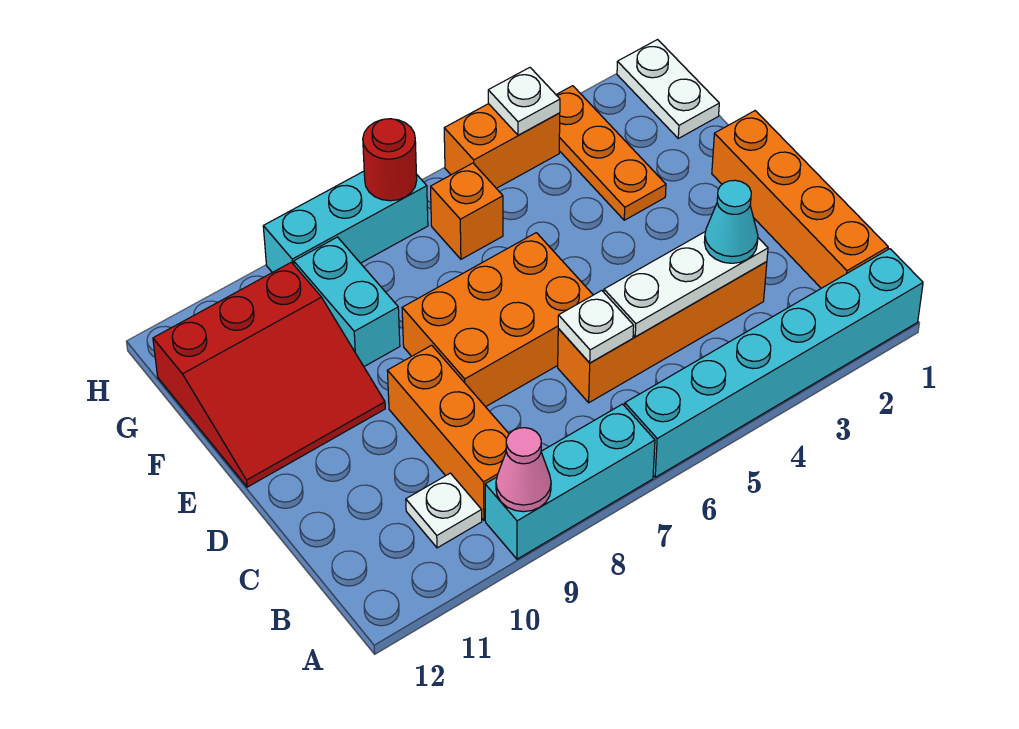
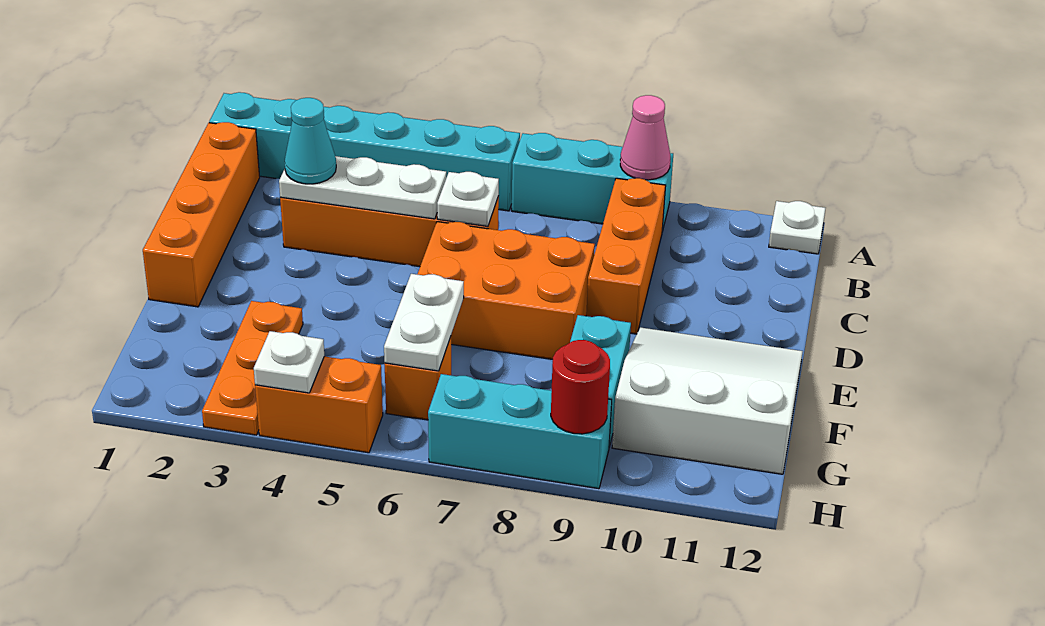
white 1x1 plate [406,473,482,548] -> white 1x1 plate moved to [769,201,825,254]
red 3x3 slope [153,262,385,487] -> white 3x3 slope [612,327,803,474]
white 1x2 plate [617,40,719,138] -> white 1x2 plate moved to [384,274,464,371]
red 1x1 round brick [363,119,417,201] -> red 1x1 round brick moved to [551,340,610,434]

